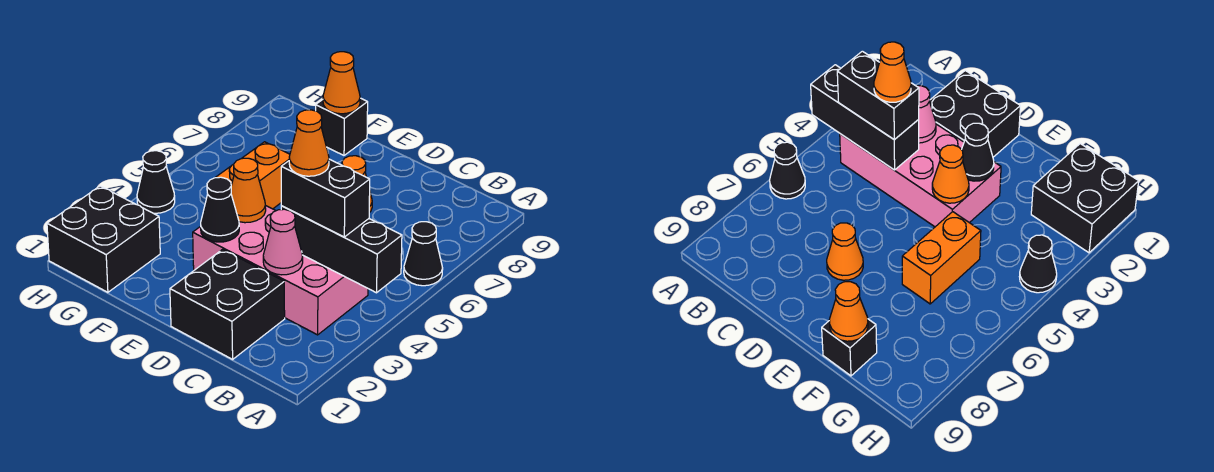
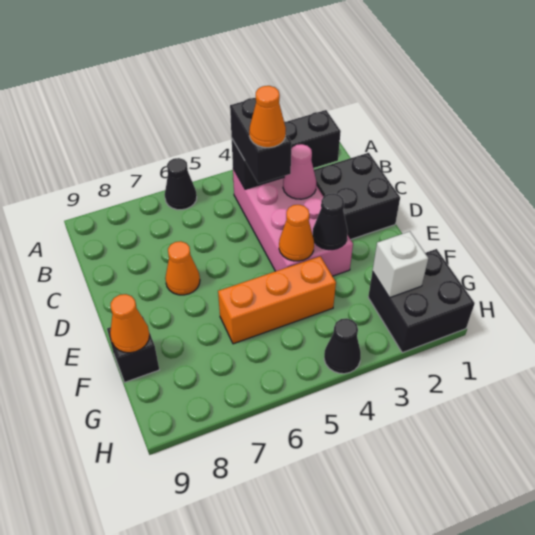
black 1x3 brick [281,206,402,293] -> black 1x3 brick turned to [232,110,341,189]
orange 1x2 brick [215,142,290,209] -> orange 1x3 brick [218,256,336,344]
none -> white 1x1 brick [373,231,428,298]

